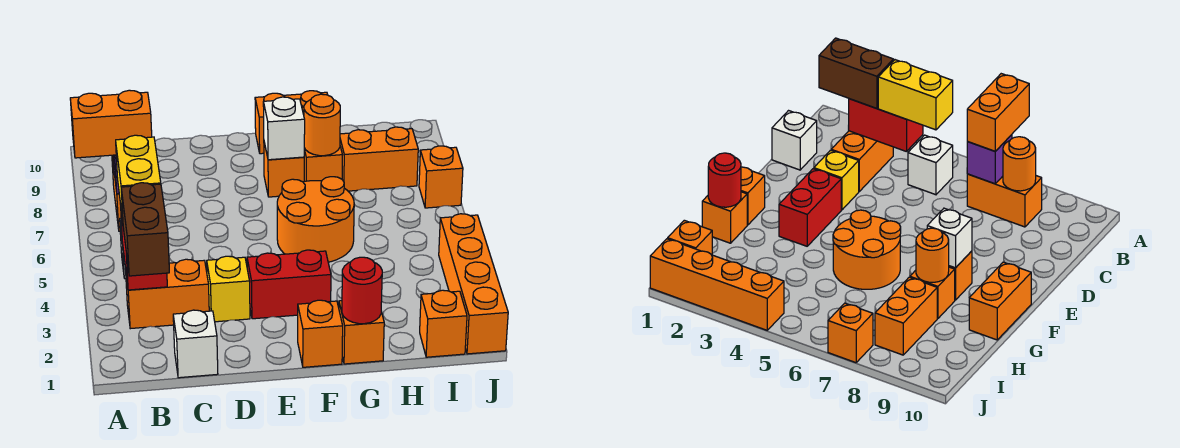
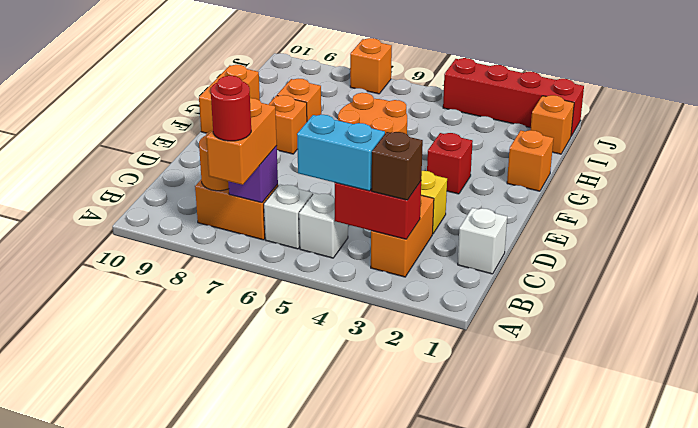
brown 1x2 brick [121,183,169,276] -> brown 1x1 brick [372,132,423,200]
yellow 1x2 brick [116,135,161,220] -> cyan 1x2 brick [297,115,385,191]
red 1x2 brick [247,250,331,319] -> red 1x1 brick [427,133,473,194]
orange 1x1 brick [298,300,343,367] -> none
white 1x1 brick [263,97,305,160] -> white 1x1 brick moved to [264,184,313,249]
red 1x1 round brick [342,257,382,324] -> red 1x1 round brick moved to [211,76,251,141]
orange 1x1 round brick [304,94,340,156] -> none
orange 1x2 brick [340,127,418,191] -> none
orange 1x4 brick [439,214,508,354] -> red 1x4 brick [443,58,584,136]

